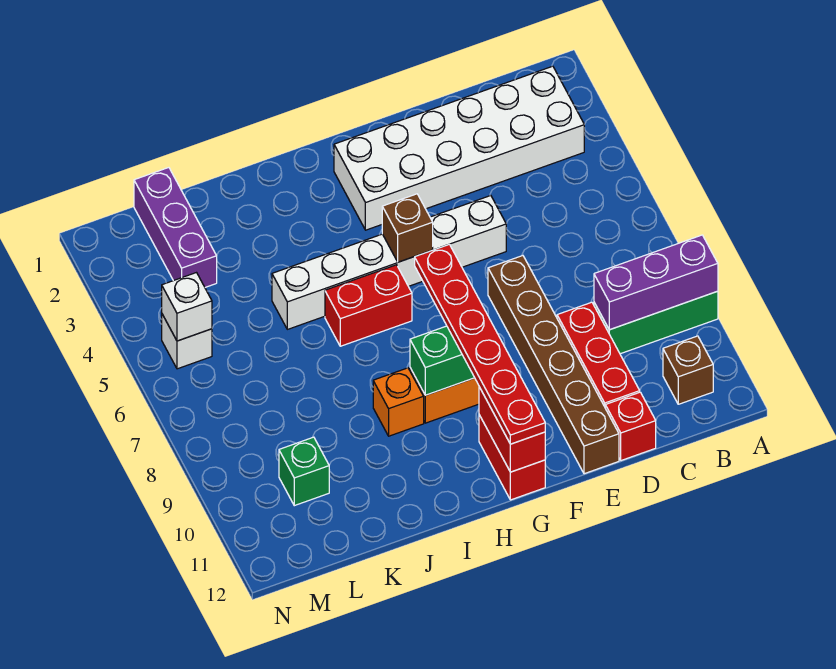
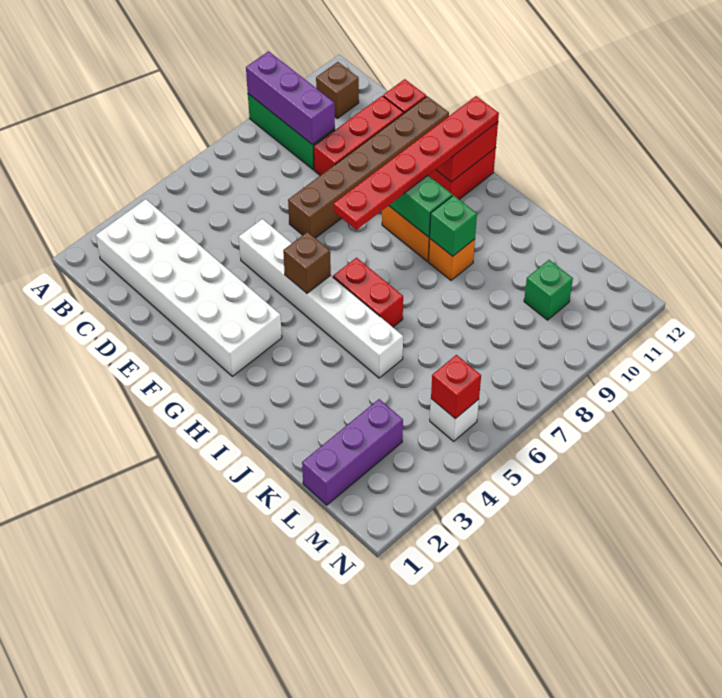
none -> green 1x1 brick [429,195,477,256]
white 1x1 brick [162,273,212,341] -> red 1x1 brick [431,355,481,419]

